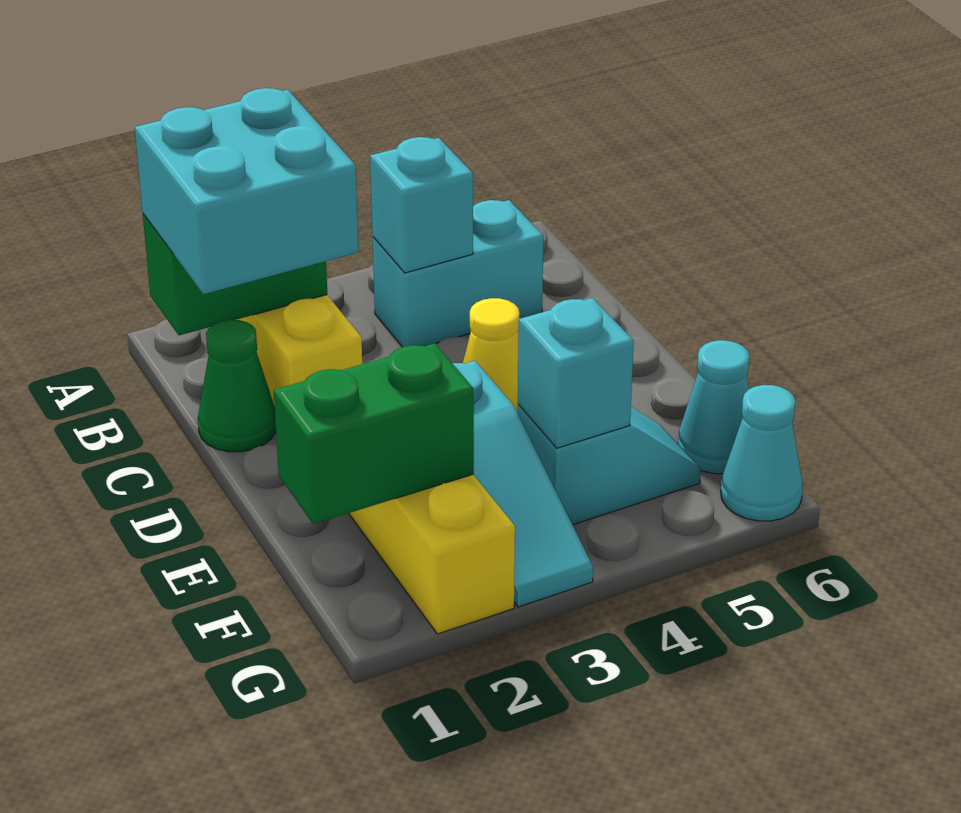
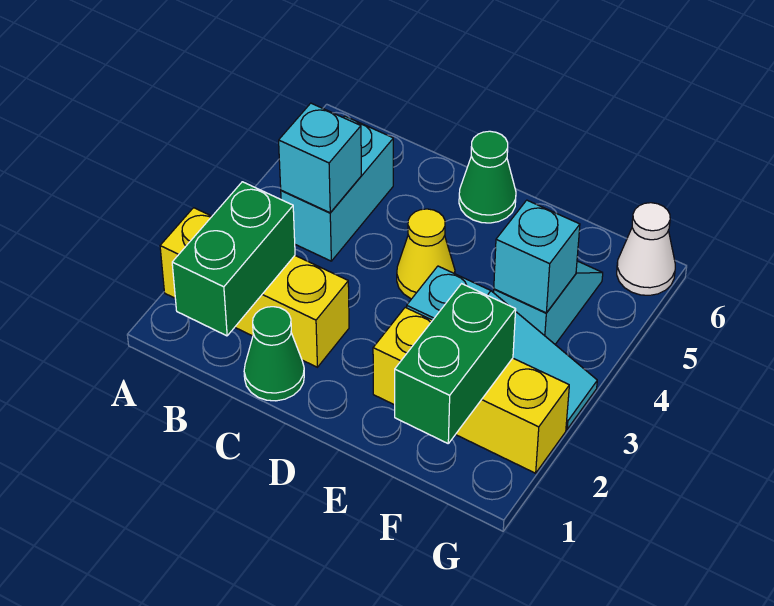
cyan 2x2 brick [135,88,359,294] -> none
none -> green 1x1 cone [459,131,516,223]
cyan 1x1 cone [678,340,749,474] -> none
cyan 1x1 cone [721,385,803,521] -> white 1x1 cone [617,203,675,295]

